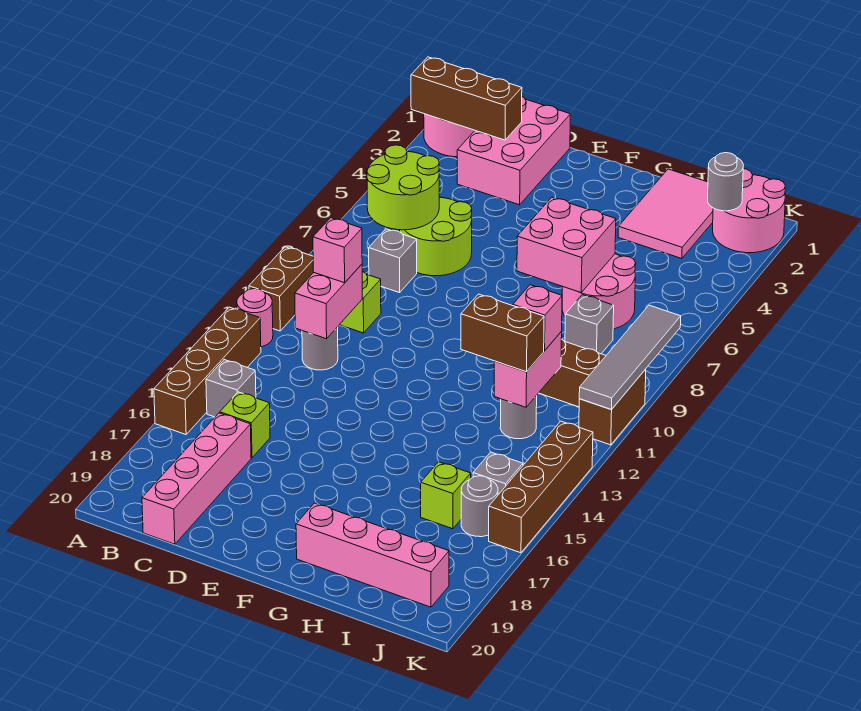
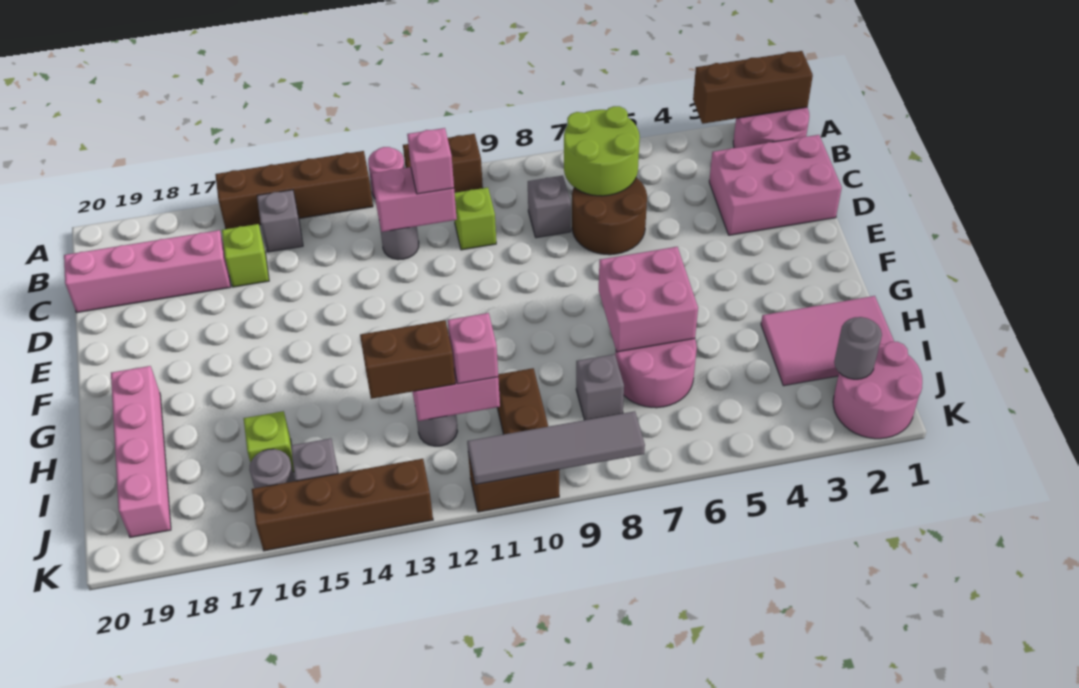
brown 1x3 brick [411,57,522,140] -> brown 1x3 brick turned to [693,51,813,124]
lime 2x2 round brick [400,197,472,276] -> brown 2x2 round brick [572,178,647,255]
brown 1x2 brick [461,294,544,372] -> brown 1x2 brick turned to [360,320,455,399]

